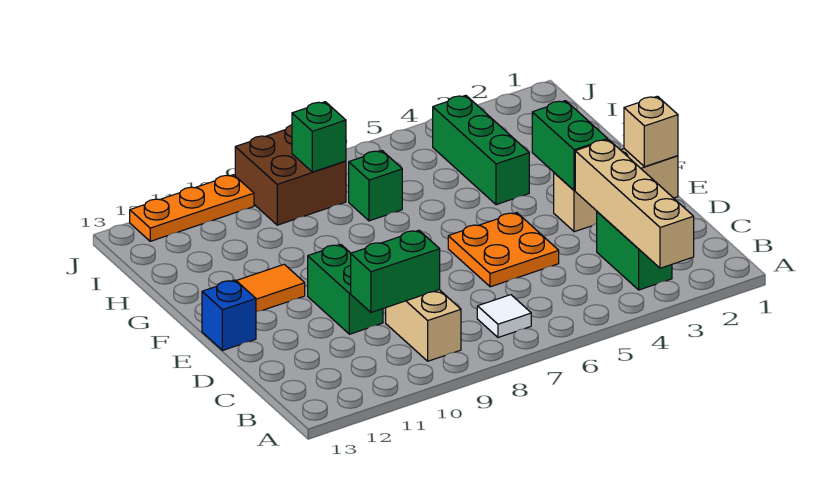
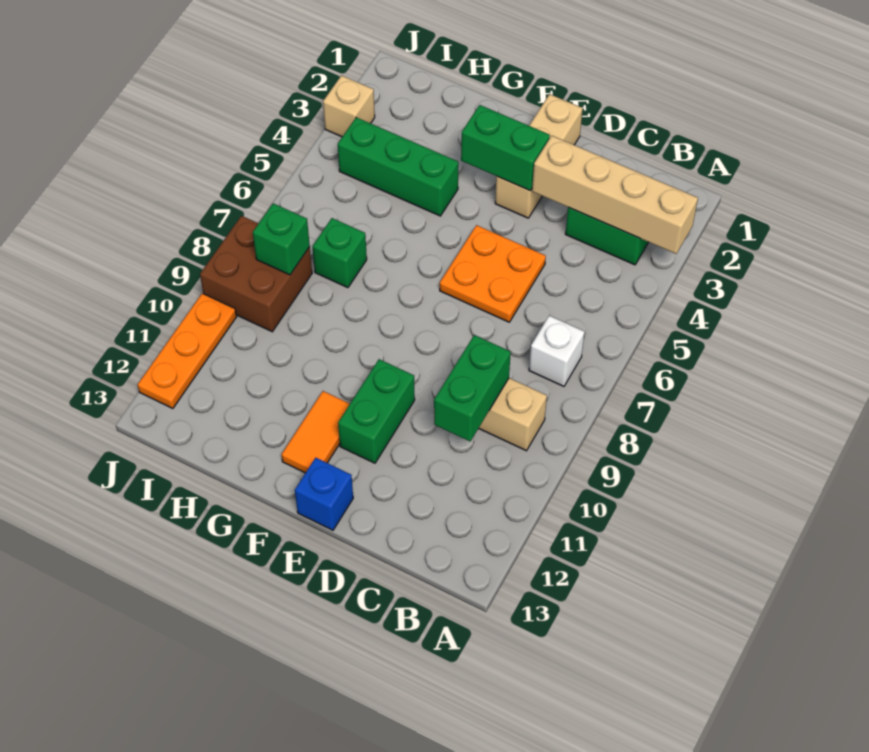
white 1x1 tile [477,295,531,337] -> white 1x1 brick [529,316,585,386]
green 1x2 brick [308,245,383,334] -> green 1x2 brick turned to [338,359,415,463]
tan 1x1 brick [624,96,678,167] -> tan 1x1 brick moved to [323,76,375,137]

